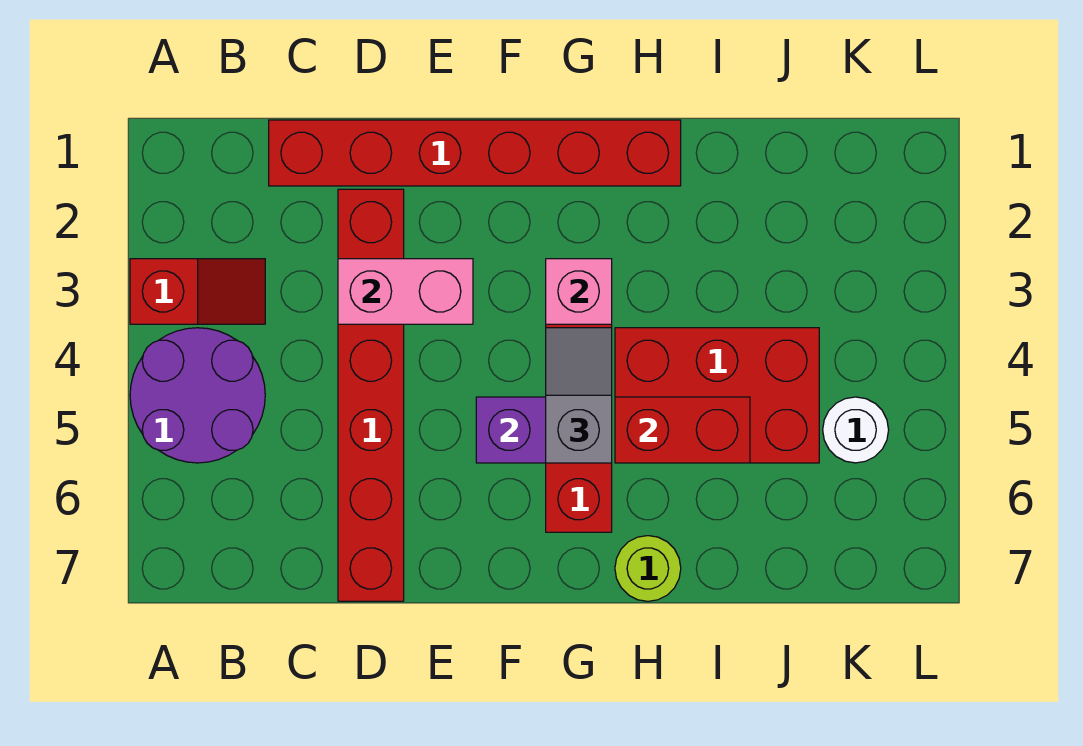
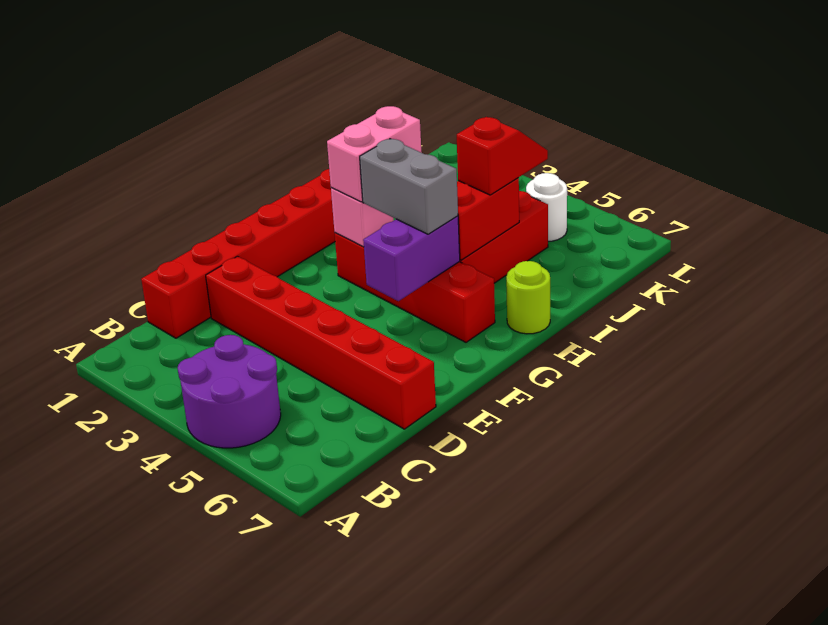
red 1x2 slope [130,259,265,324] -> red 1x2 slope moved to [457,117,548,195]
pink 1x2 brick [338,259,473,324] -> pink 1x2 brick moved to [327,106,422,202]
grey 1x2 slope [546,328,612,463] -> grey 1x2 brick [360,139,458,234]

